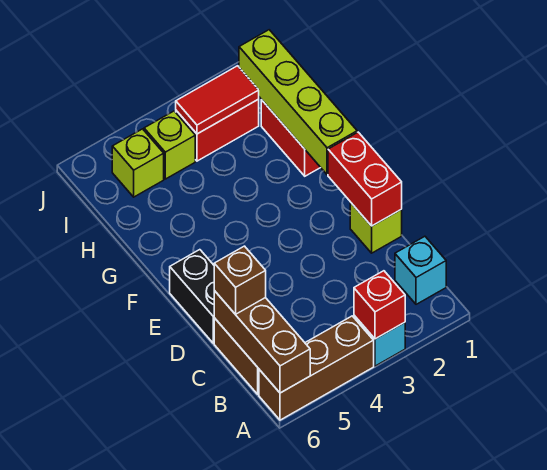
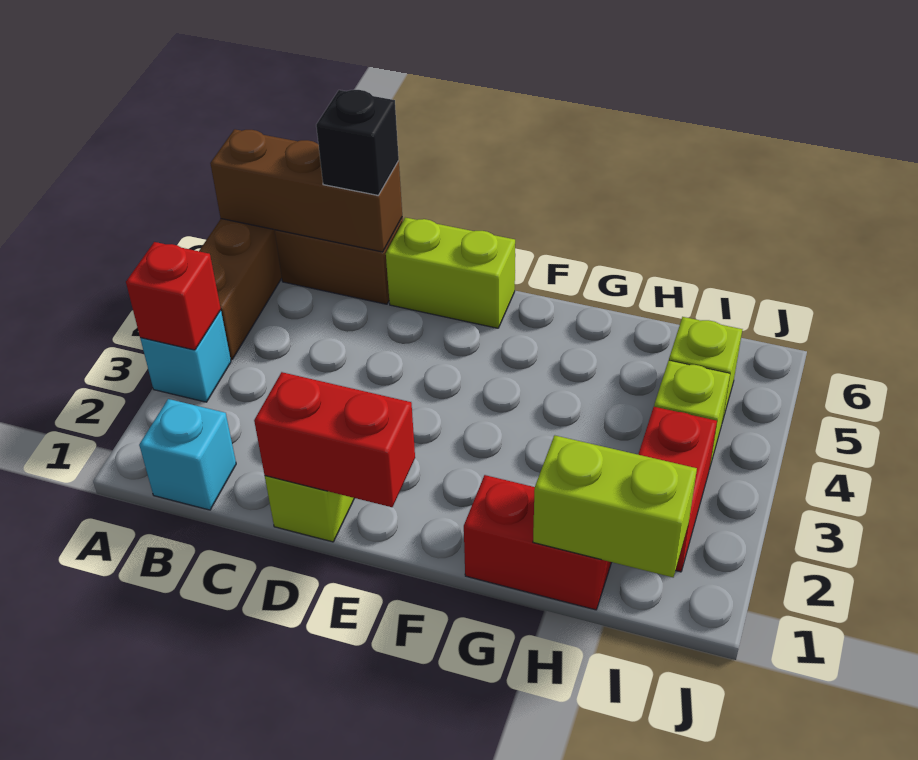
brown 1x1 brick [214,246,266,315] -> black 1x1 brick [316,90,399,195]
black 1x2 brick [170,250,214,343] -> lime 1x2 brick [386,217,515,328]
lime 1x4 brick [239,30,357,175] -> lime 1x2 brick [533,435,697,577]
red 1x2 tile [176,66,259,134] -> none

